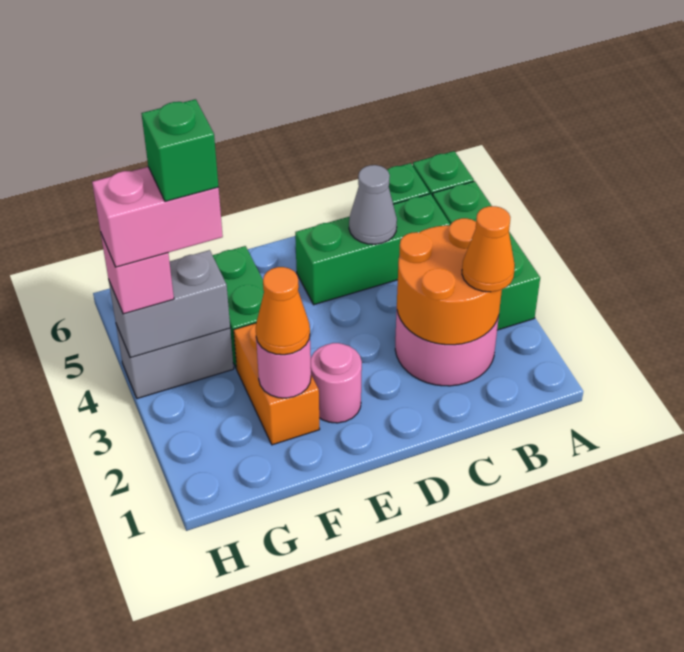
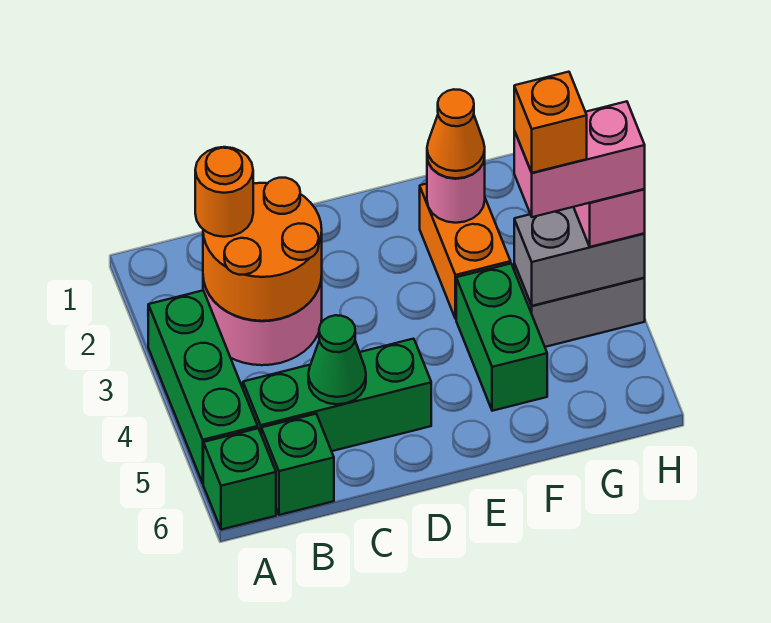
orange 1x1 cone [462,206,515,292] -> orange 1x1 round brick [195,147,253,237]
grey 1x1 cone [349,165,397,244] -> green 1x1 cone [308,315,366,404]
pink 1x1 round brick [311,343,362,423] -> none
green 1x1 brick [141,99,218,201] -> orange 1x1 brick [514,72,587,173]

